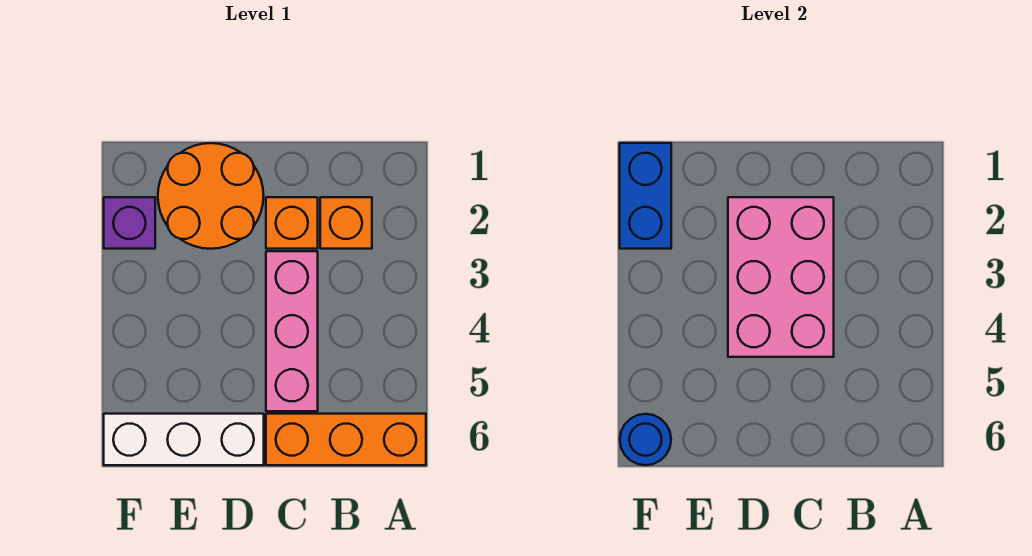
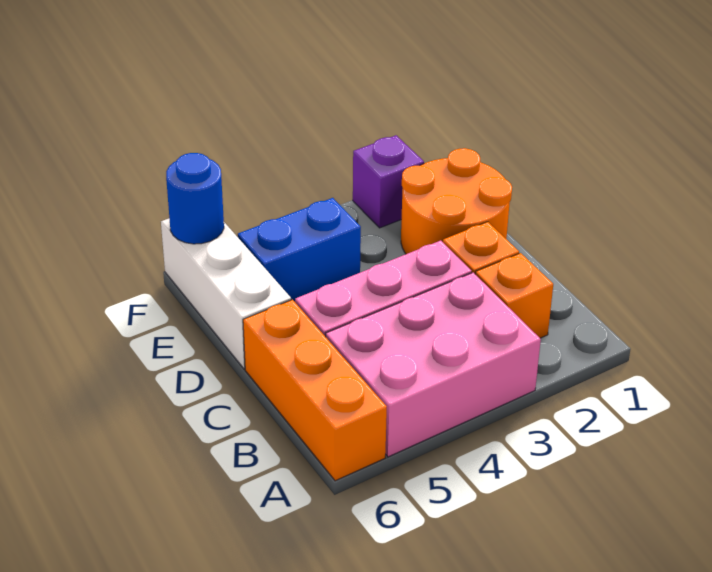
pink 2x3 brick [728,197,834,357] -> pink 2x3 brick moved to [326,273,541,457]
blue 1x2 brick [620,143,671,249] -> blue 1x2 brick moved to [238,198,361,302]

